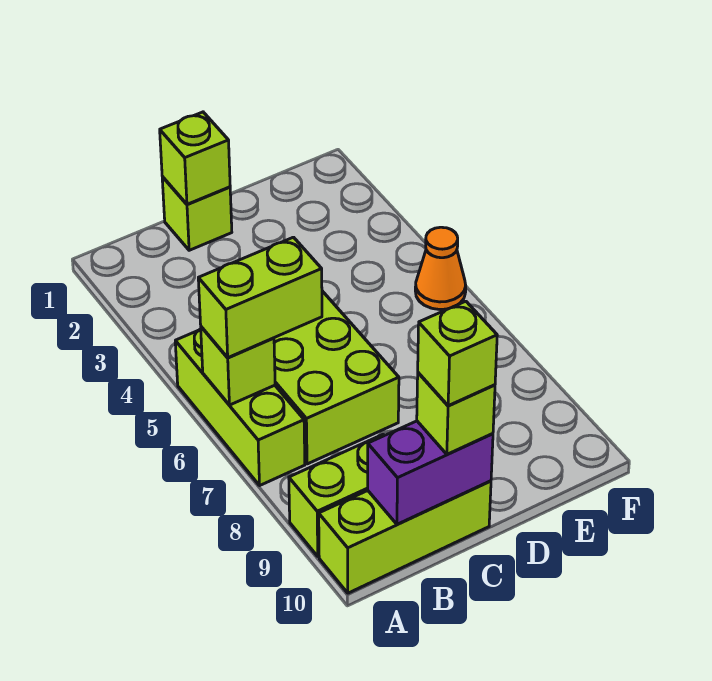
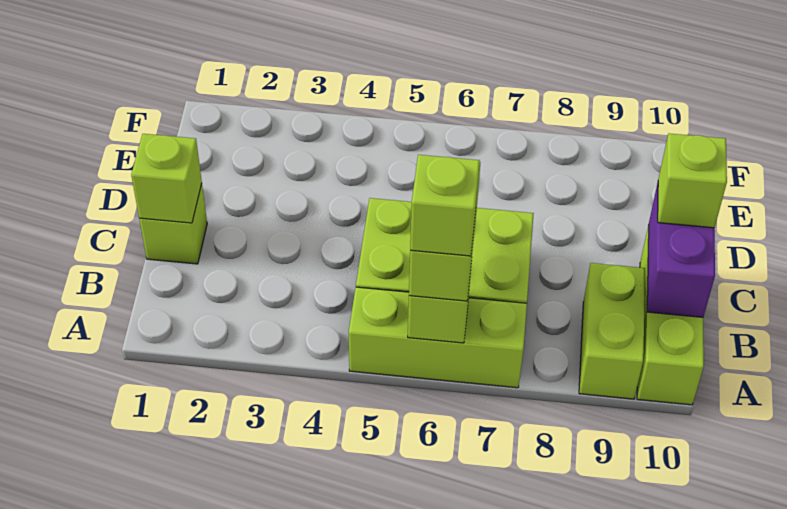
lime 1x1 brick [418,301,497,406] -> lime 1x1 brick moved to [410,155,480,256]
orange 1x1 cone [415,227,466,310] -> none

